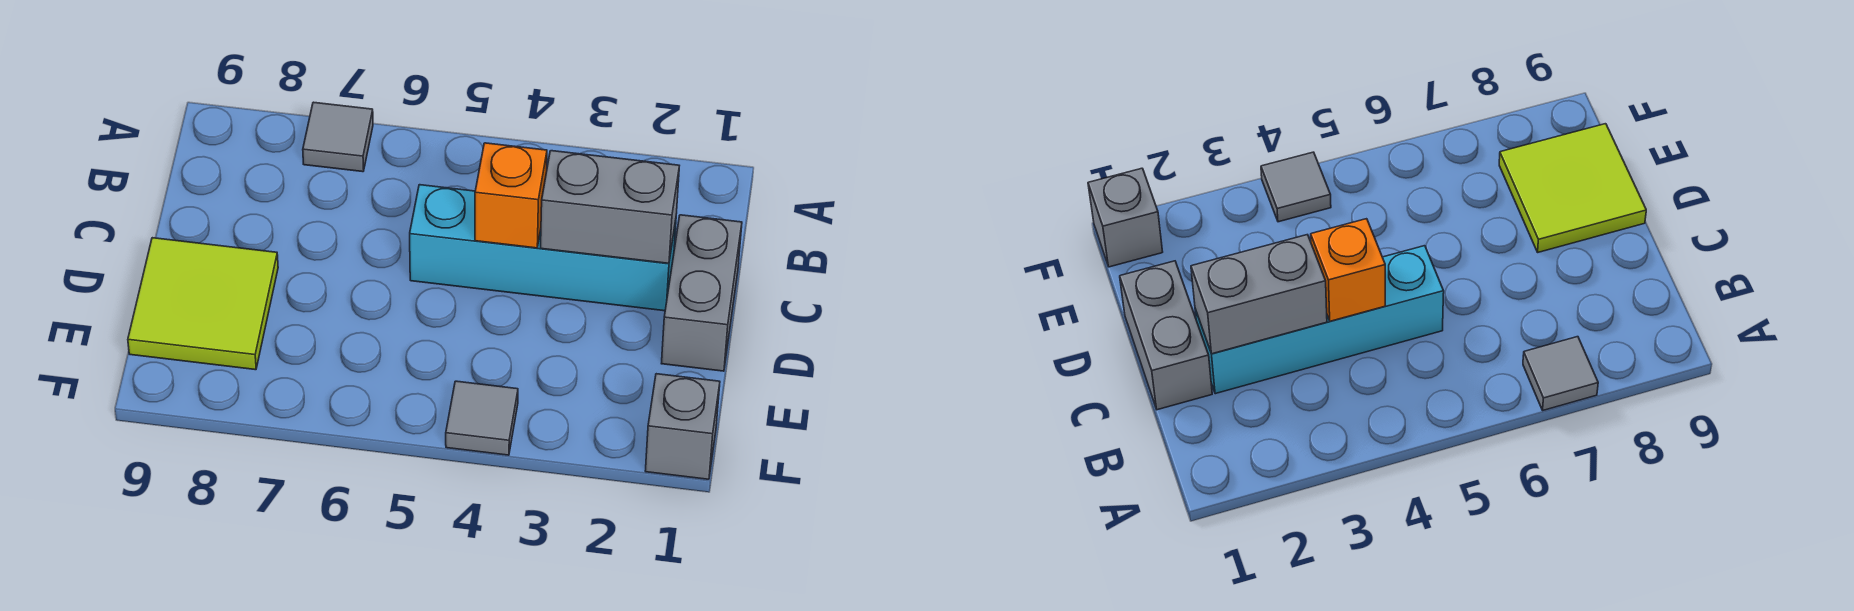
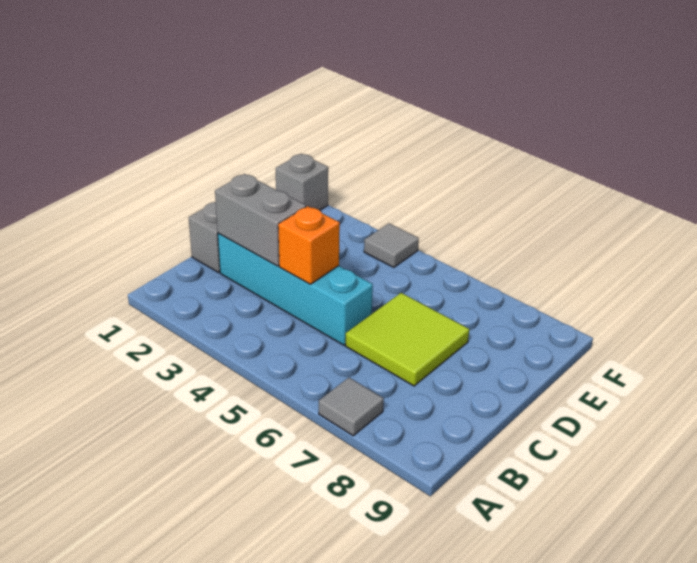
lime 2x2 tile [128,238,278,370] -> lime 2x2 tile moved to [346,293,469,386]

